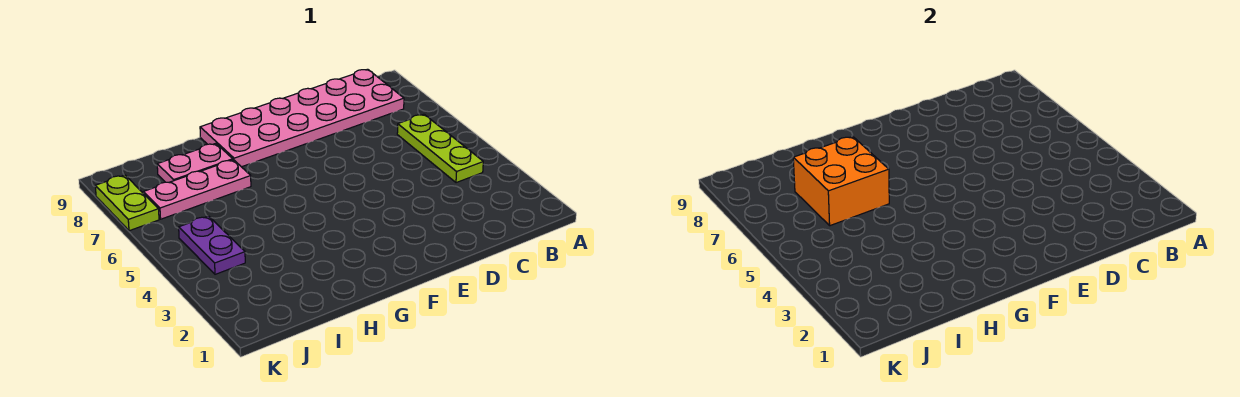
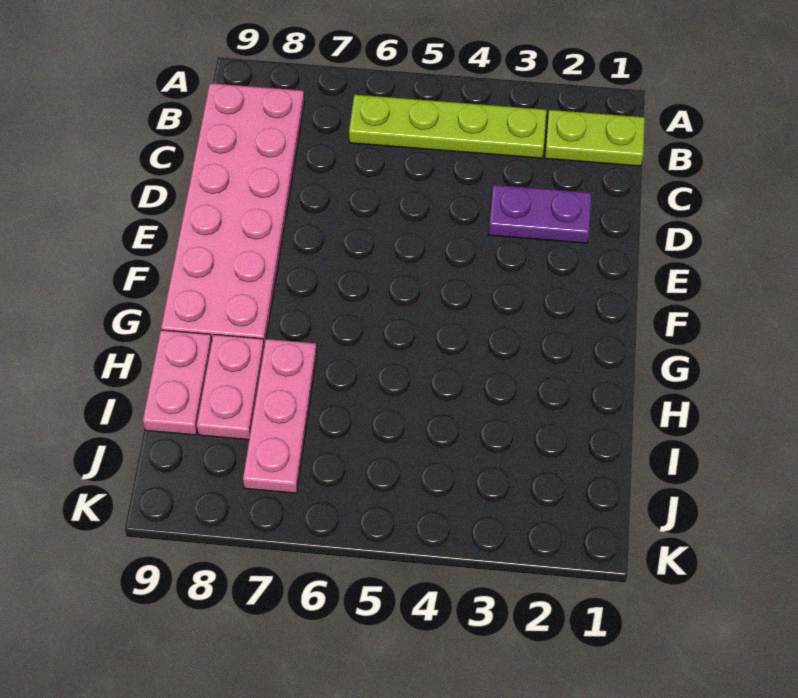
lime 1x3 plate [397,114,483,183] -> lime 1x4 plate [349,95,547,158]
orange 2x2 brick [793,137,889,226] -> none
none -> pink 1x2 plate [143,330,212,435]
purple 1x2 plate [179,216,245,274] -> purple 1x2 plate moved to [489,185,591,243]
lime 1x2 plate [95,175,159,231] -> lime 1x2 plate moved to [545,110,645,166]

